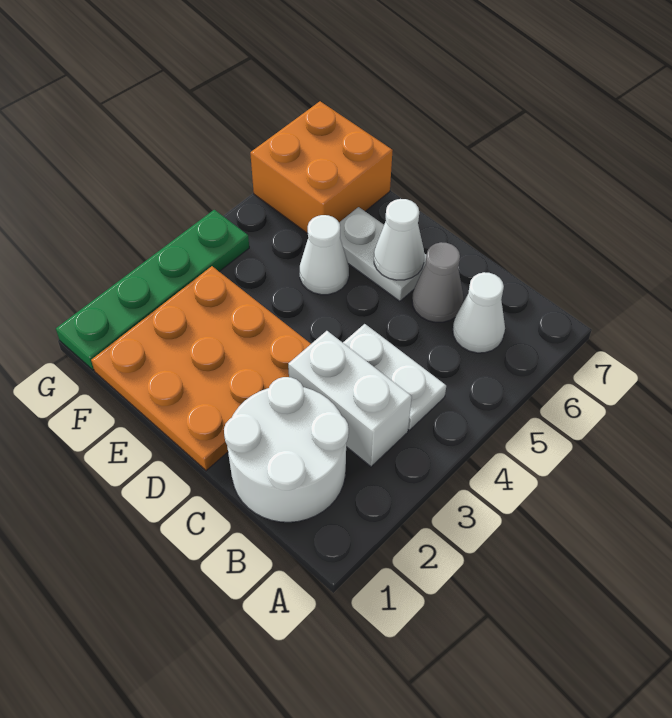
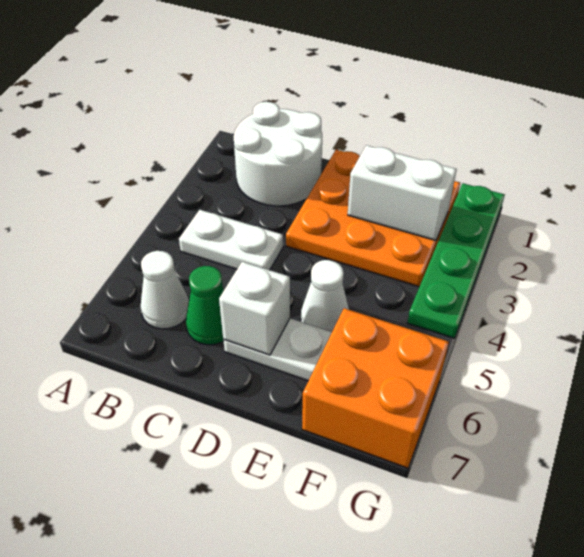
white 1x2 brick [288,331,412,467] -> white 1x2 brick moved to [348,145,457,241]
grey 1x1 cone [412,242,463,322] -> green 1x1 cone [186,266,224,345]
white 1x1 cone [374,199,425,280] -> white 1x1 brick [219,262,290,355]

